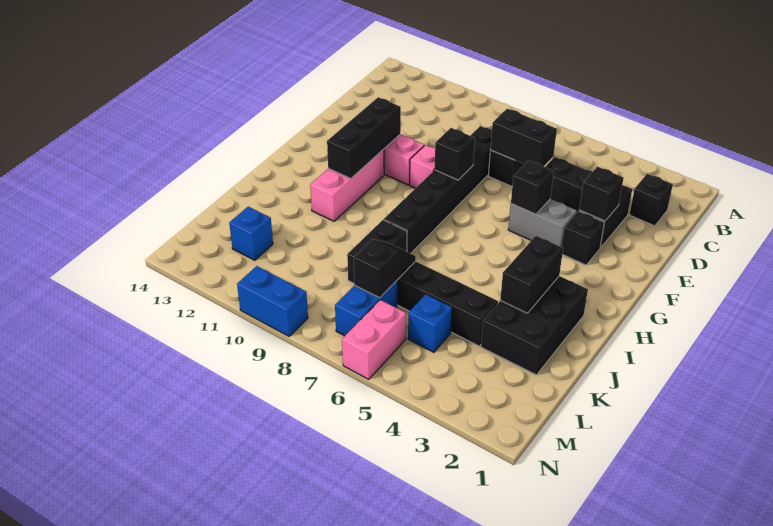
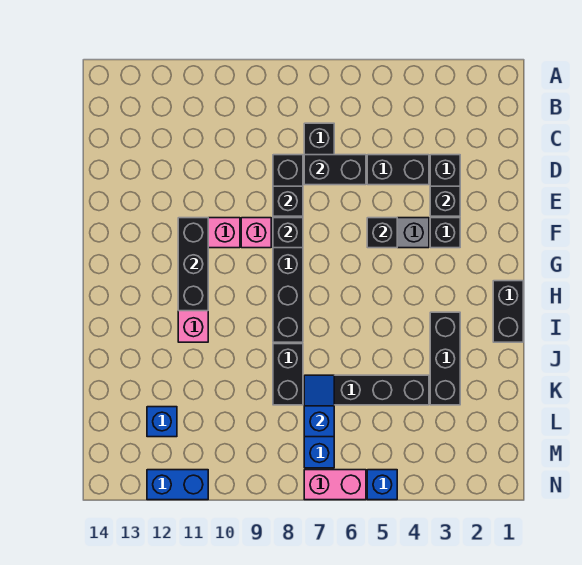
black 1x1 brick [630,174,673,226] -> black 1x1 brick moved to [273,186,303,216]
black 2x3 brick [481,276,588,375] -> black 1x3 brick [430,312,460,405]
black 1x2 brick [500,236,563,313] -> black 1x2 brick moved to [493,281,523,342]
black 1x2 slope [354,239,416,298] -> blue 1x2 slope [304,375,334,437]
blue 1x1 brick [408,294,452,352] -> blue 1x1 brick moved to [367,470,397,500]
pink 1x2 brick [342,300,406,379] -> pink 1x2 brick turned to [304,470,366,500]
blue 1x2 brick [237,266,308,336] -> blue 1x2 brick moved to [147,470,208,500]

